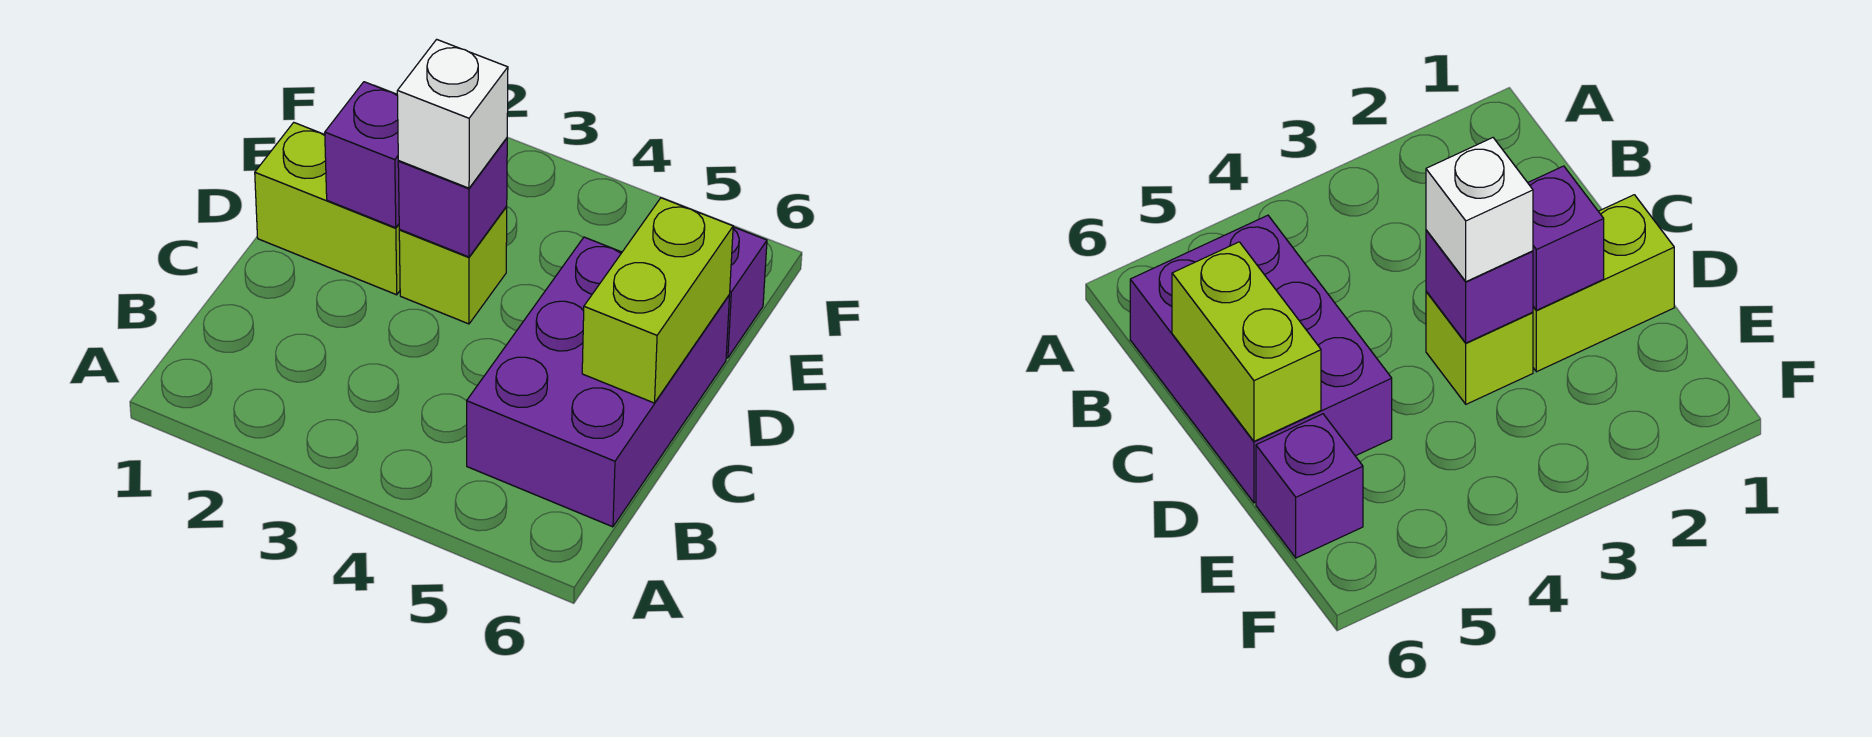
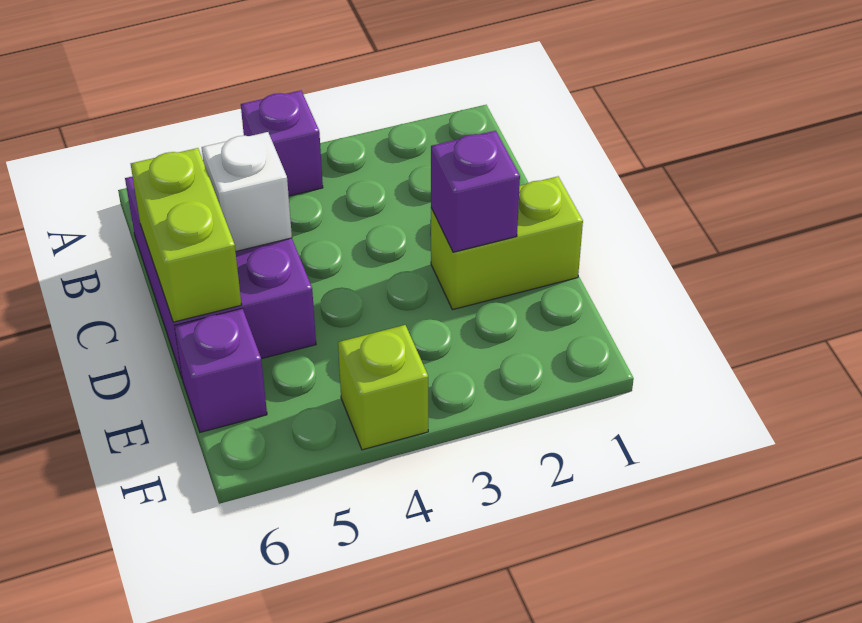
lime 1x1 brick [399,206,507,324] -> lime 1x1 brick moved to [338,325,428,450]
purple 1x1 brick [398,138,507,257] -> purple 1x1 brick moved to [241,90,323,196]
white 1x1 brick [397,39,508,188] -> white 1x1 brick moved to [202,132,292,251]

